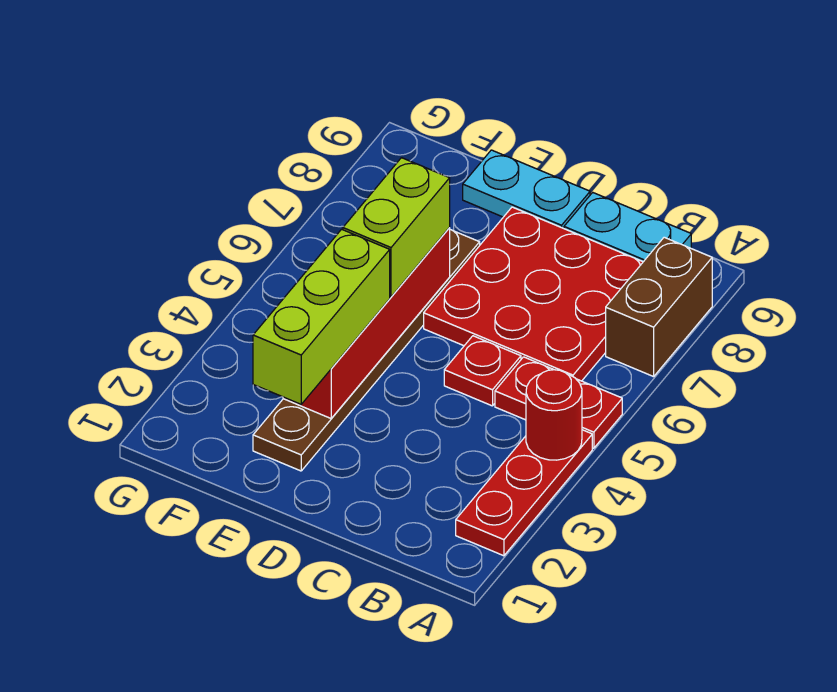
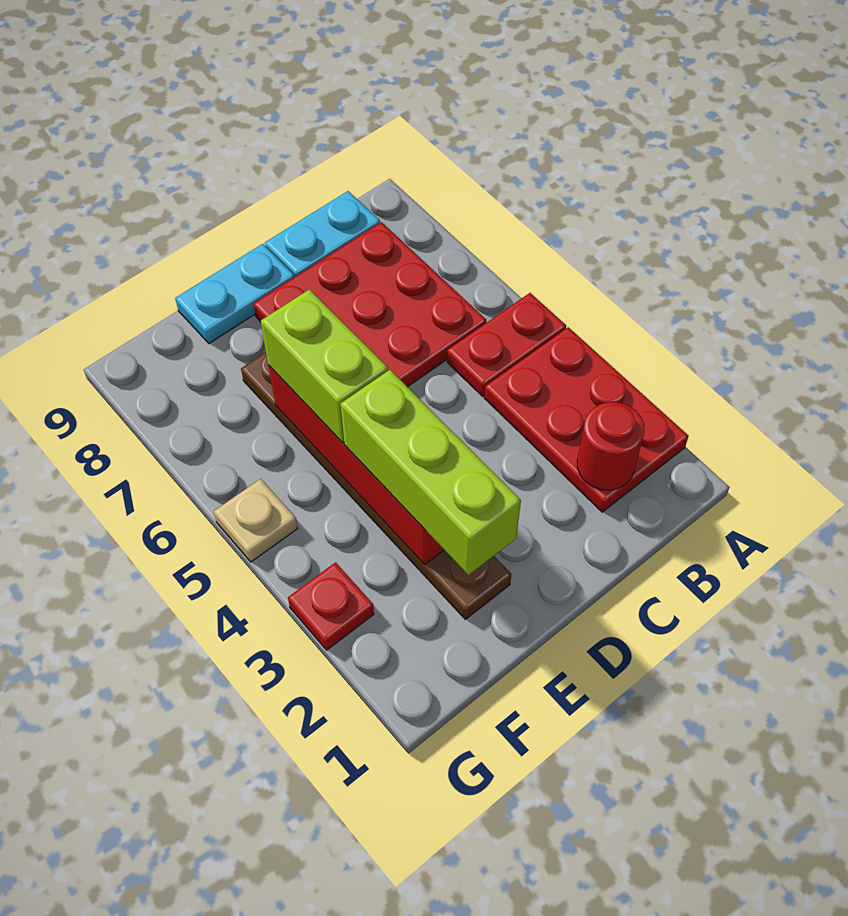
red 1x3 plate [456,430,592,556] -> red 2x3 plate [484,327,689,512]
red 1x1 round brick [526,370,582,460] -> red 1x1 round brick moved to [577,402,644,490]
brown 1x2 brick [606,237,712,377] -> none
red 1x1 plate [444,336,521,406] -> red 1x1 plate moved to [288,562,374,650]
none -> tan 1x1 plate [214,479,298,562]

